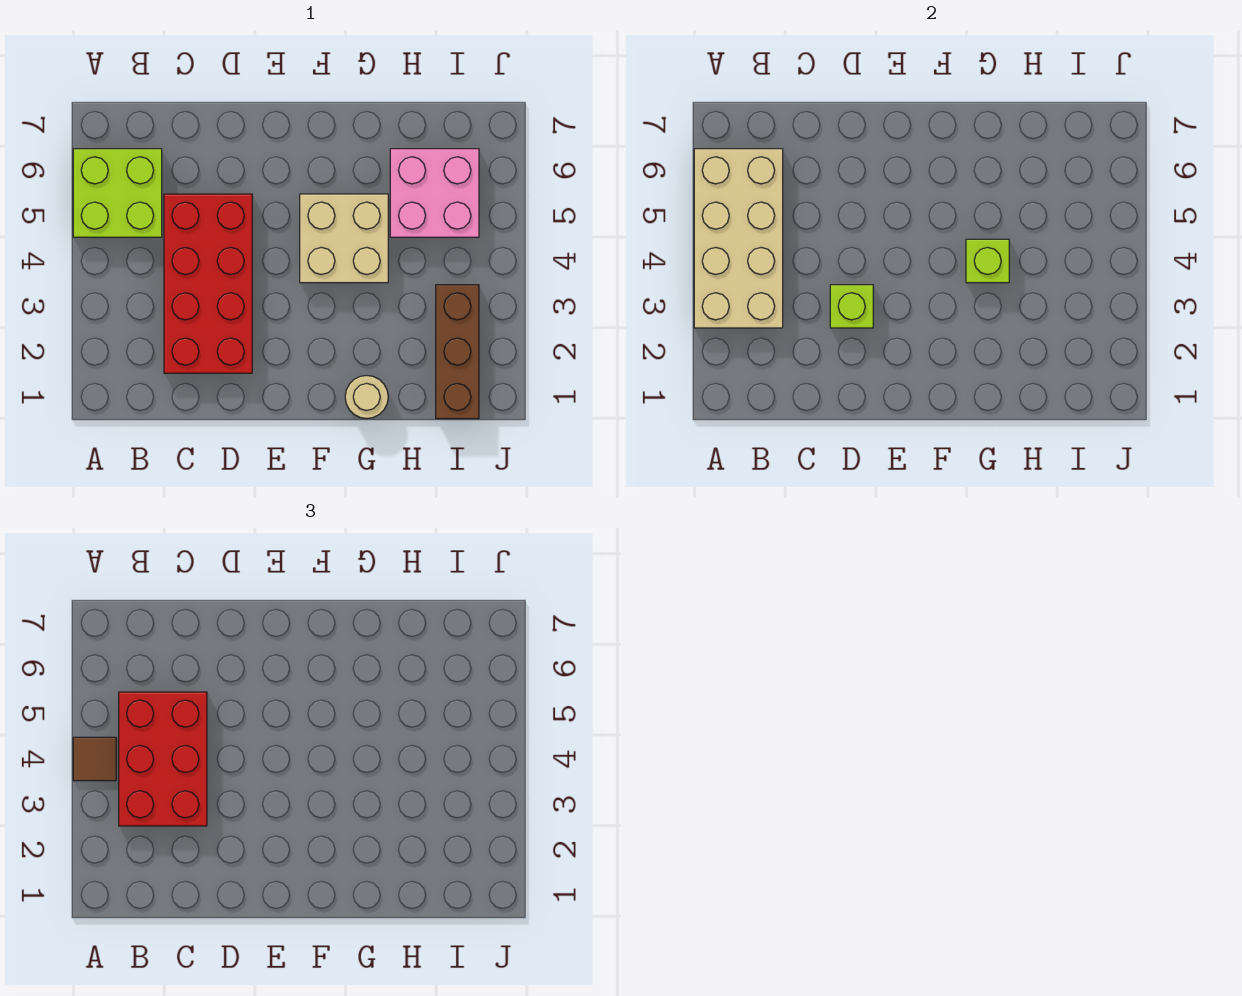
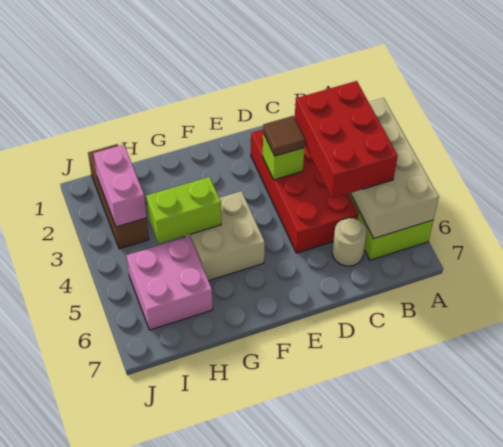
brown 1x1 tile [73,737,116,781] -> brown 1x1 tile moved to [263,116,305,156]
tan 1x1 round brick [345,375,388,419] -> tan 1x1 round brick moved to [332,218,367,266]
lime 1x1 brick [966,239,1009,283] -> lime 1x2 brick [146,177,221,244]
none -> pink 1x2 brick [93,145,147,227]

